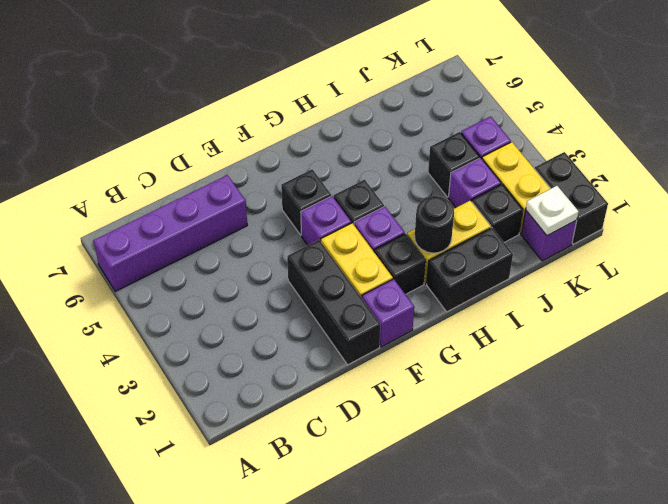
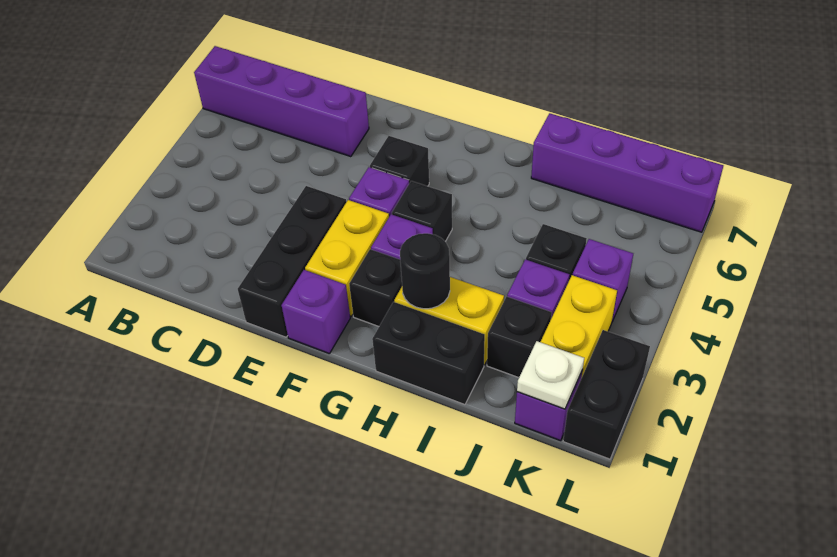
none -> purple 1x4 brick [531,113,723,232]

